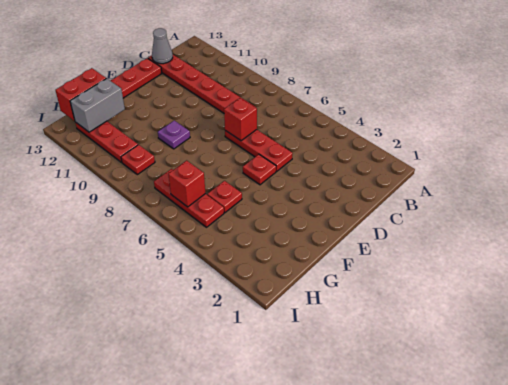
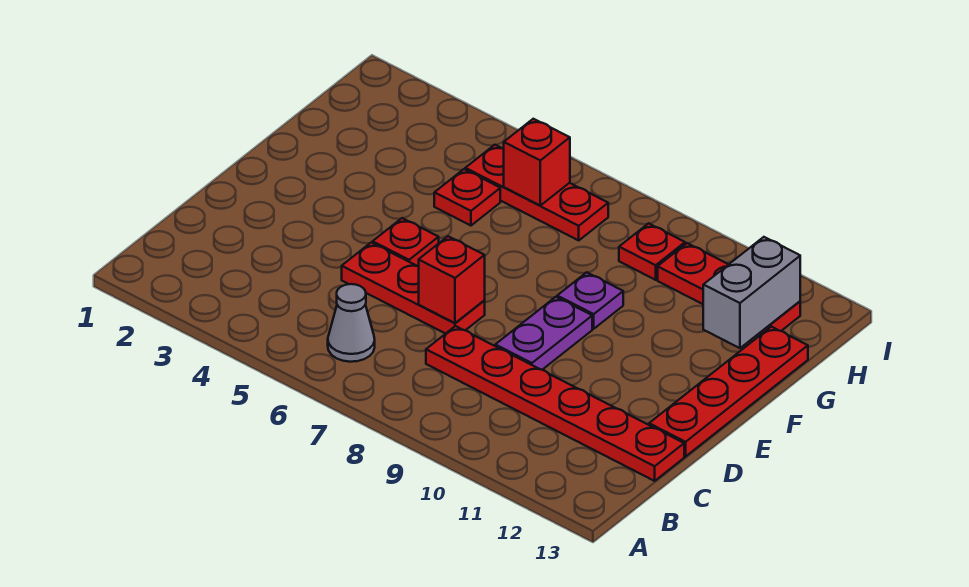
grey 1x1 cone [152,28,173,64] -> grey 1x1 cone moved to [328,284,375,362]
none -> purple 1x2 plate [495,297,592,370]
red 1x2 brick [55,68,106,121] -> none

